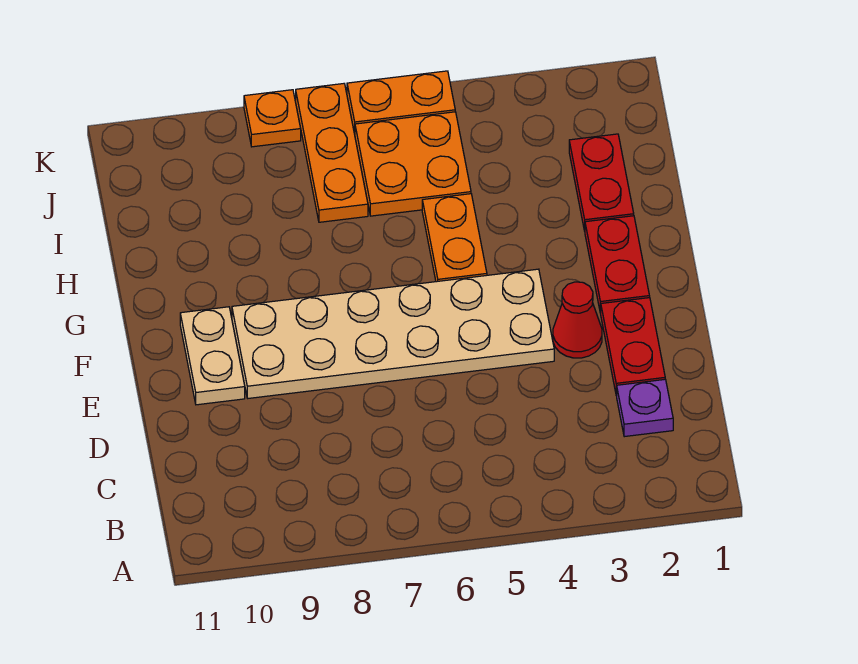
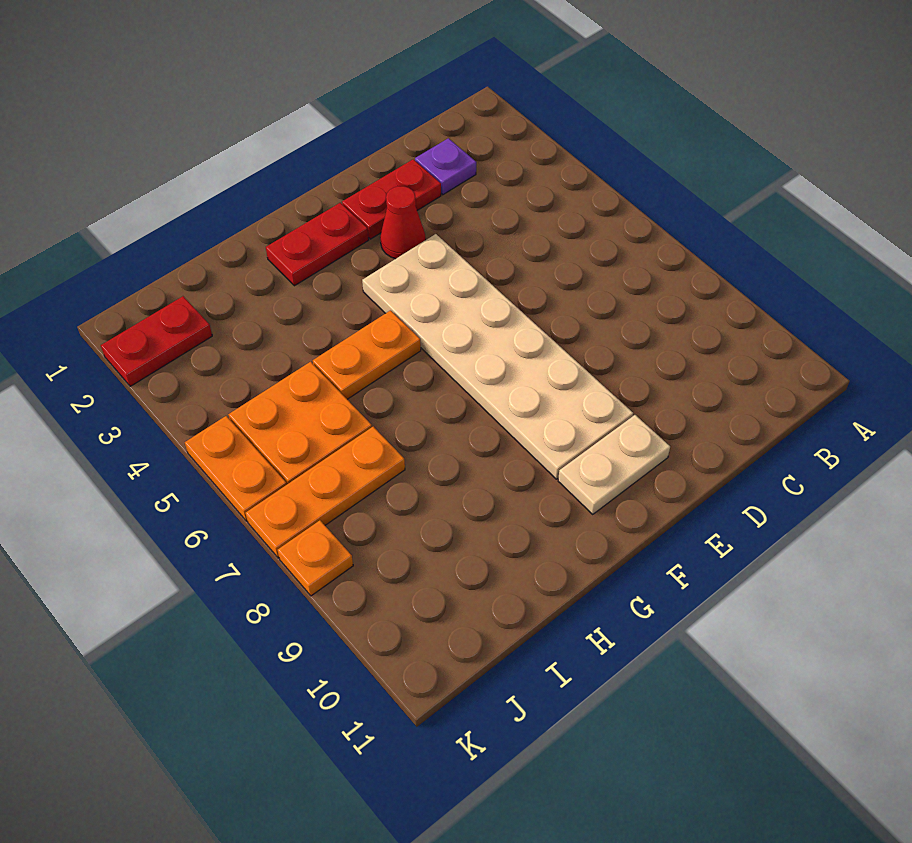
red 1x2 plate [569,134,634,231] -> red 1x2 plate moved to [101,296,212,386]

